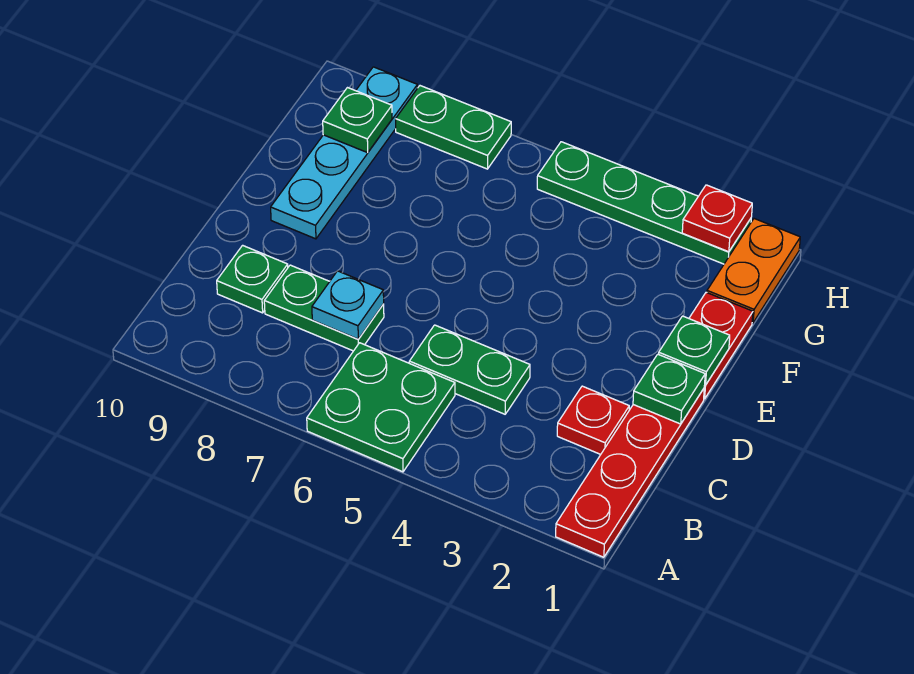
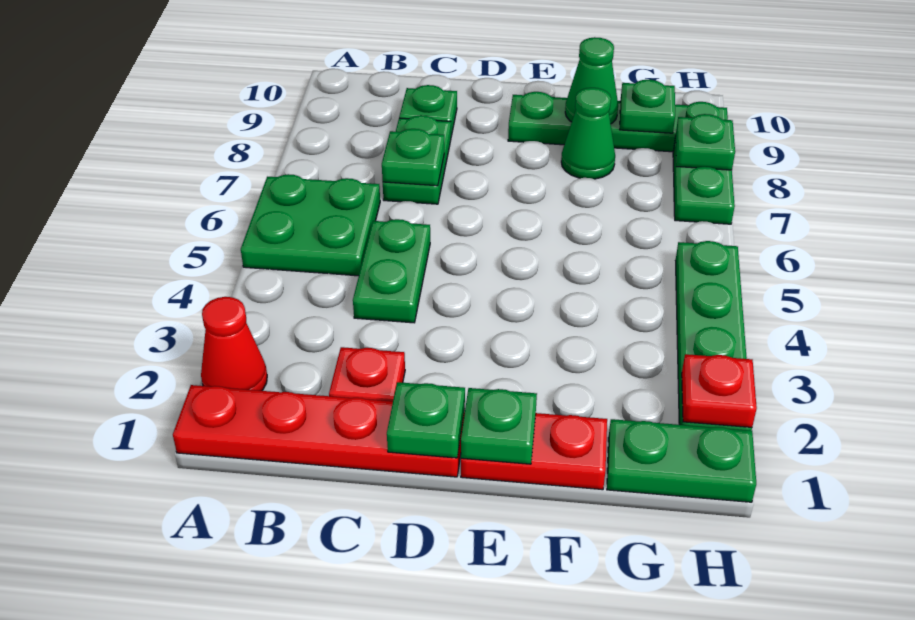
none -> red 1x1 cone [201,297,267,391]
cyan 1x1 plate [312,271,384,339] -> green 1x1 plate [382,129,444,186]
cyan 1x4 plate [271,67,417,239] -> green 1x4 plate [508,92,728,152]
none -> green 1x1 cone [561,88,615,179]
none -> green 1x1 cone [565,37,618,124]
orange 1x2 plate [707,219,800,323] -> green 1x2 plate [607,419,756,502]
none -> green 1x1 plate [676,114,735,170]

